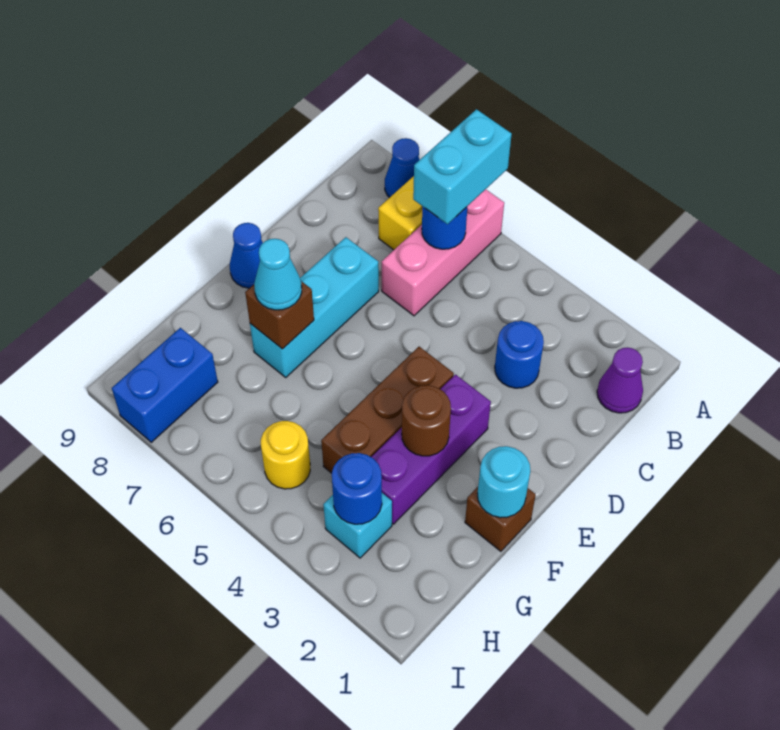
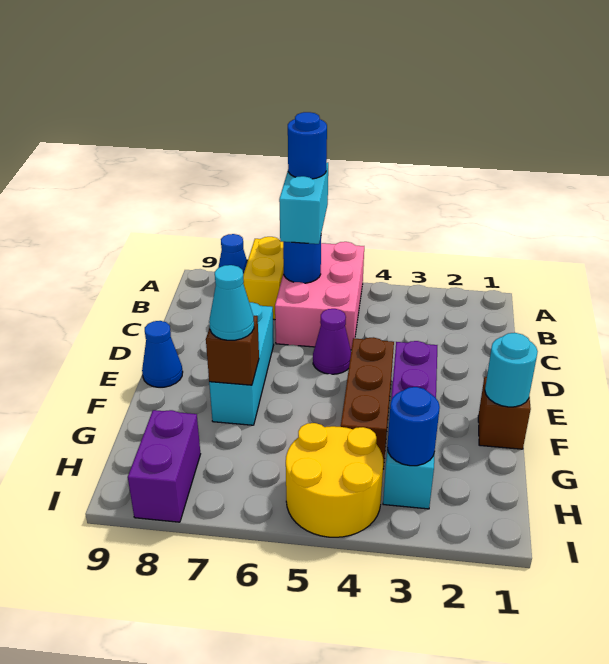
pink 1x3 brick [382,189,504,316] -> pink 2x3 brick [275,242,364,350]
purple 1x1 cone [597,348,643,413] -> purple 1x1 cone moved to [313,309,351,374]
blue 1x1 round brick [495,321,544,388] -> blue 1x1 round brick moved to [288,112,327,179]
brown 1x1 round brick [402,385,451,456] -> none
yellow 1x1 round brick [261,421,310,489] -> yellow 2x2 round brick [286,423,383,537]
blue 1x2 brick [112,328,218,442] -> purple 1x2 brick [128,410,200,522]

